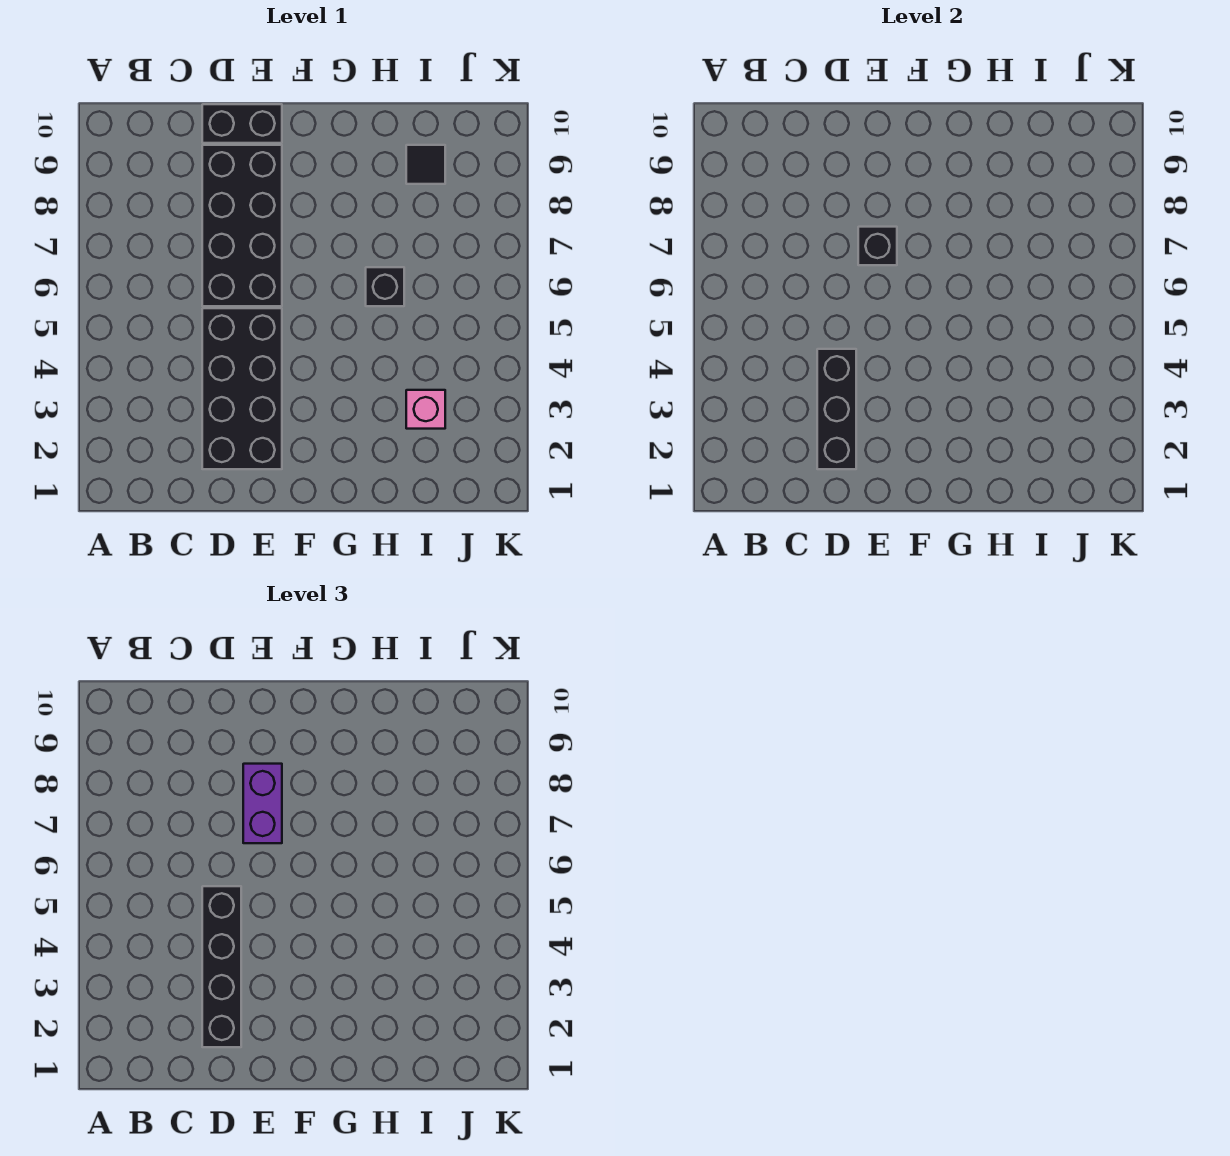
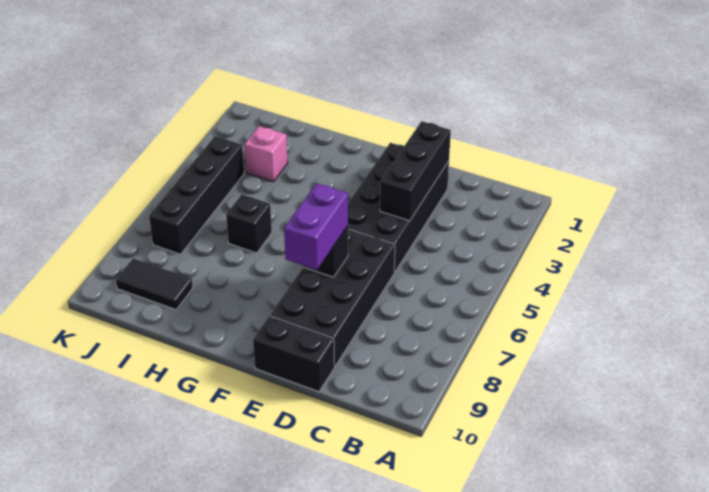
black 1x4 brick [202,886,241,1047] -> black 1x4 brick moved to [149,136,244,254]
black 1x1 tile [406,145,445,184] -> black 1x2 tile [116,258,193,310]

